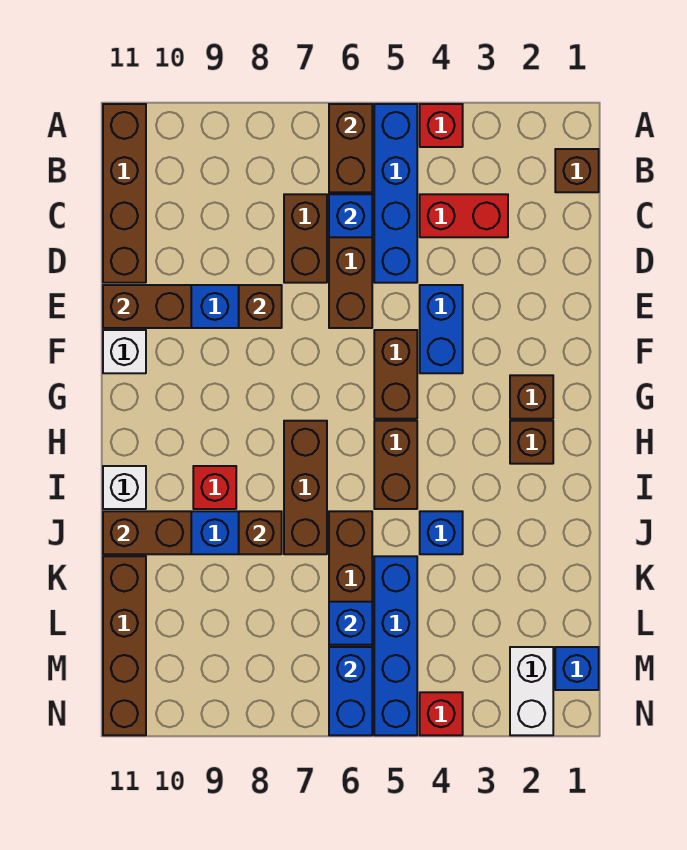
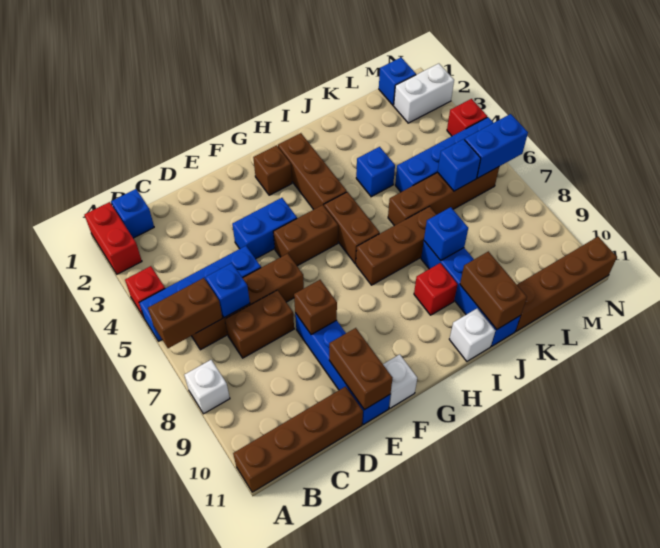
none -> white 1x1 brick [185,360,230,414]
brown 1x1 brick [555,149,599,192] -> blue 1x1 brick [111,189,154,238]
red 1x2 brick [420,194,508,237] -> red 1x2 brick moved to [85,202,142,274]
brown 1x1 brick [510,421,553,464] -> brown 1x3 brick [278,133,347,210]
brown 1x2 brick [374,421,417,509] -> brown 1x2 brick turned to [324,192,380,264]
brown 1x1 brick [239,511,282,554] -> blue 1x1 brick [424,207,468,261]

